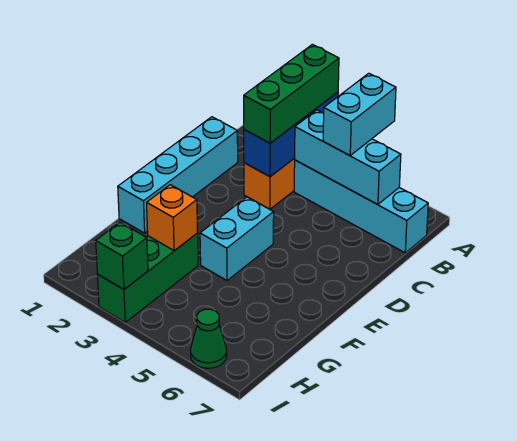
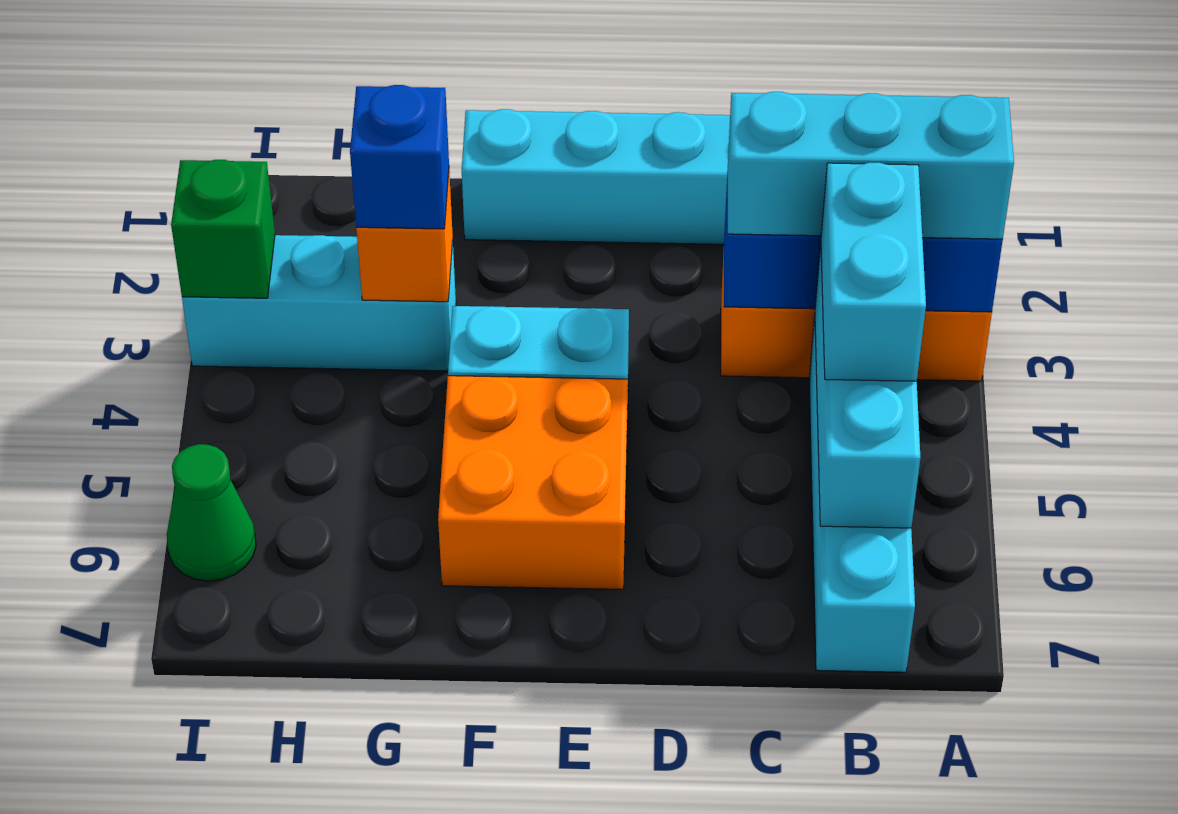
green 1x3 brick [244,44,339,143] -> cyan 1x3 brick [728,92,1014,239]
cyan 1x2 brick [323,73,396,155] -> cyan 1x2 brick turned to [821,162,926,381]
none -> orange 2x2 brick [438,376,628,589]
green 1x3 brick [97,233,198,322] -> cyan 1x3 brick [182,235,456,371]
none -> blue 1x1 brick [350,85,449,229]

